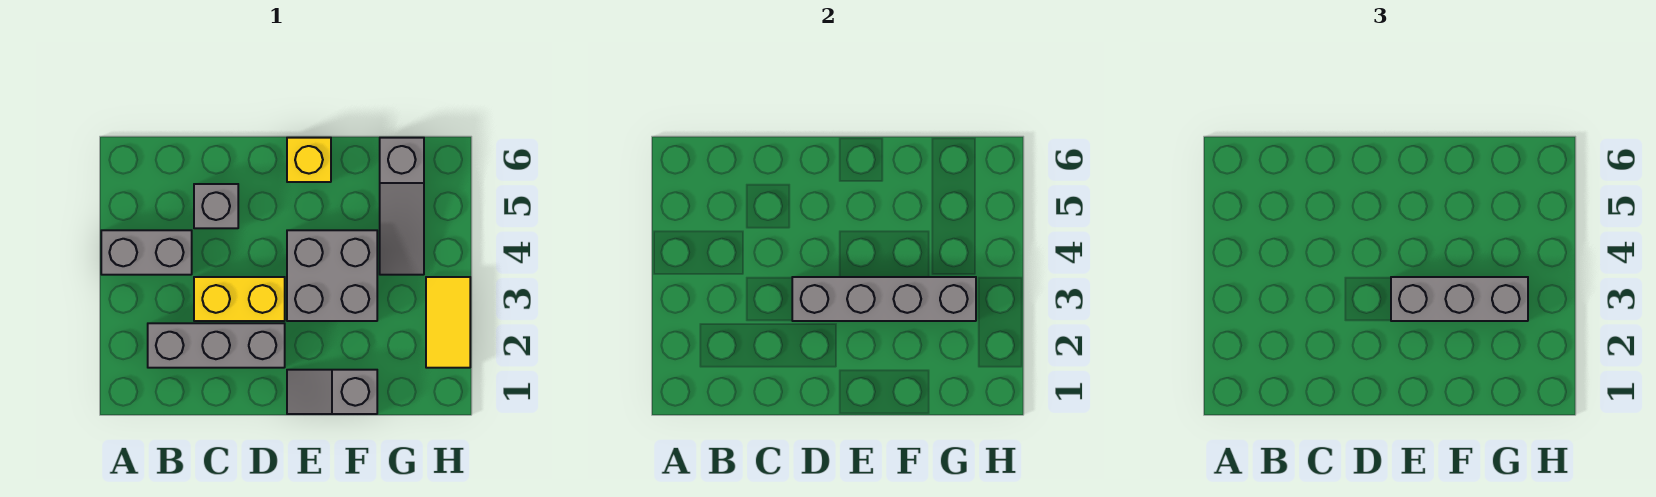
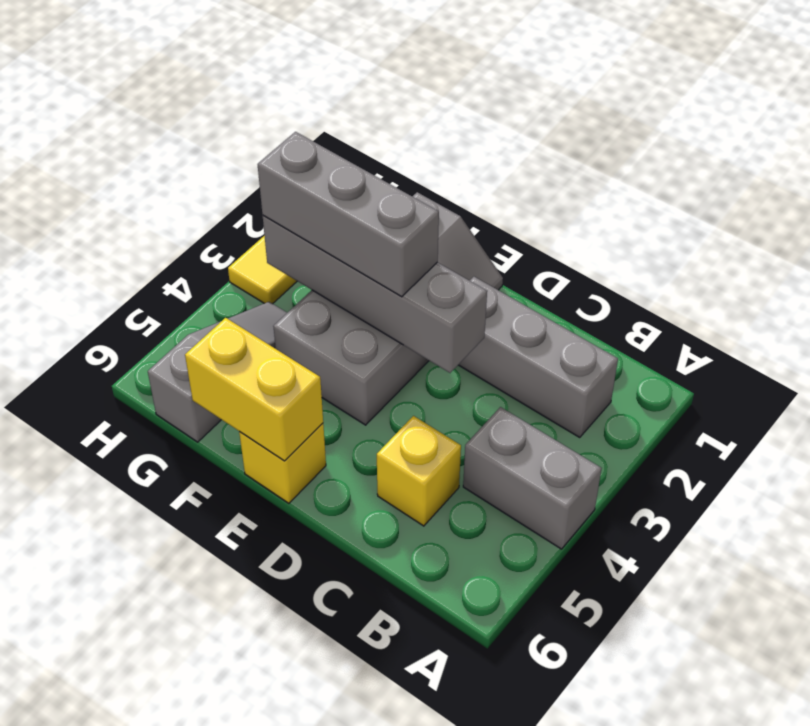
yellow 1x2 brick [194,277,285,321] -> yellow 1x2 brick moved to [185,318,323,461]
grey 1x1 brick [194,184,238,228] -> yellow 1x1 brick [377,416,461,526]

